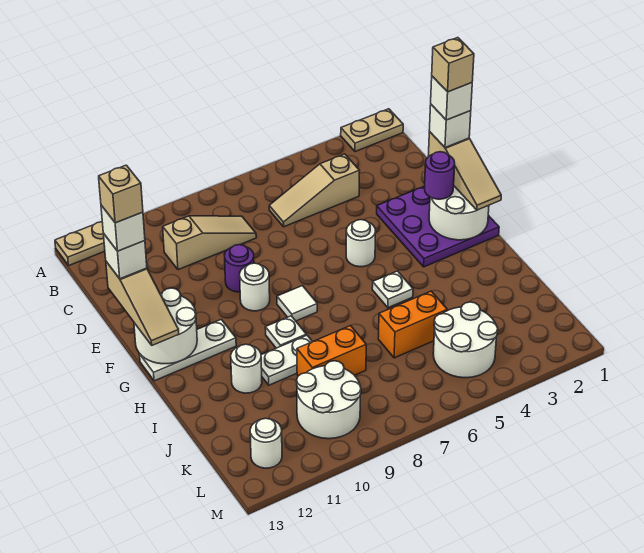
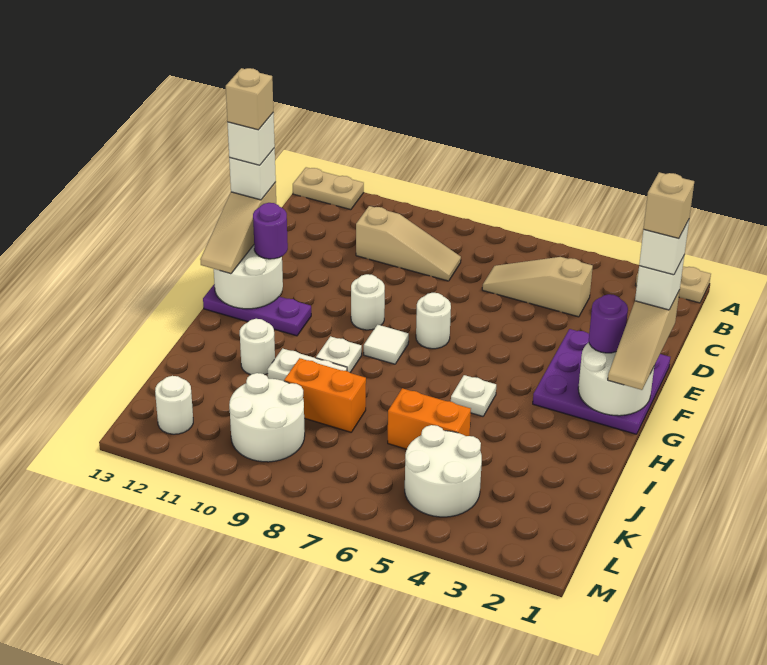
purple 1x1 round brick [224,245,254,292] -> purple 1x1 round brick moved to [253,203,288,259]
white 1x1 round brick [346,220,376,267] -> white 1x1 round brick moved to [416,293,451,349]
white 1x3 plate [139,320,236,381] -> purple 1x3 plate [203,284,311,336]

